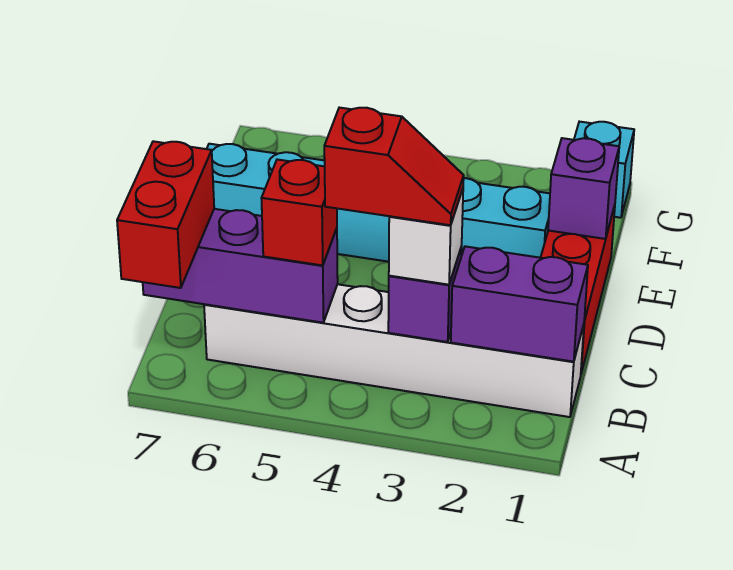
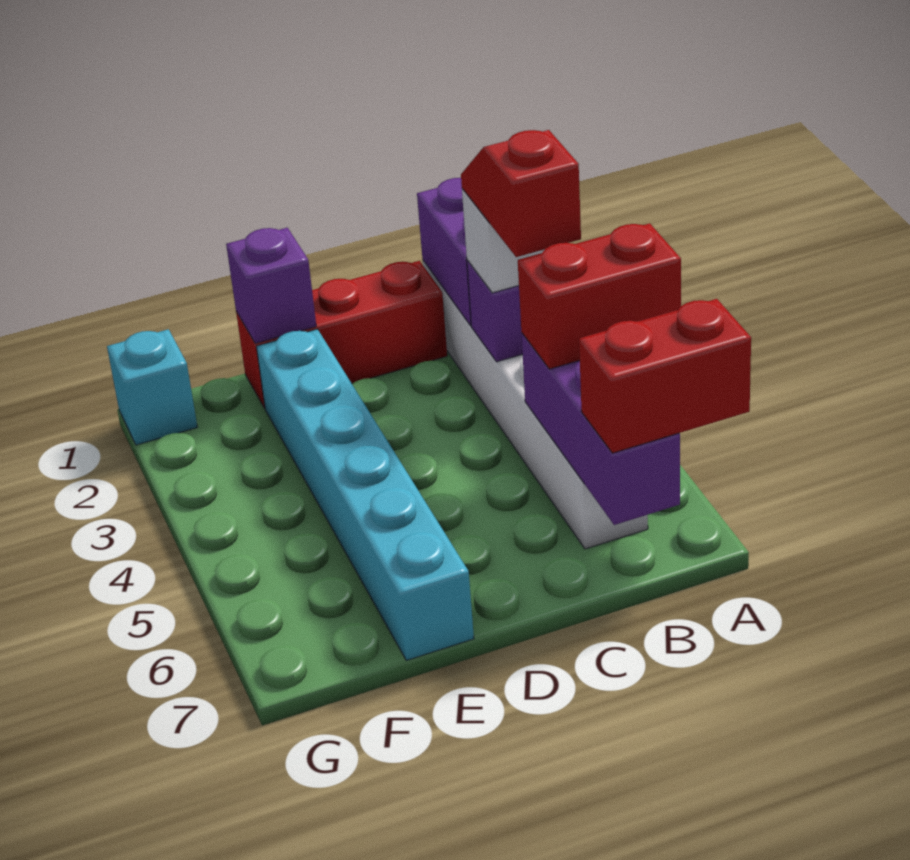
red 1x1 brick [261,160,337,265] -> red 1x2 brick [518,223,681,369]

